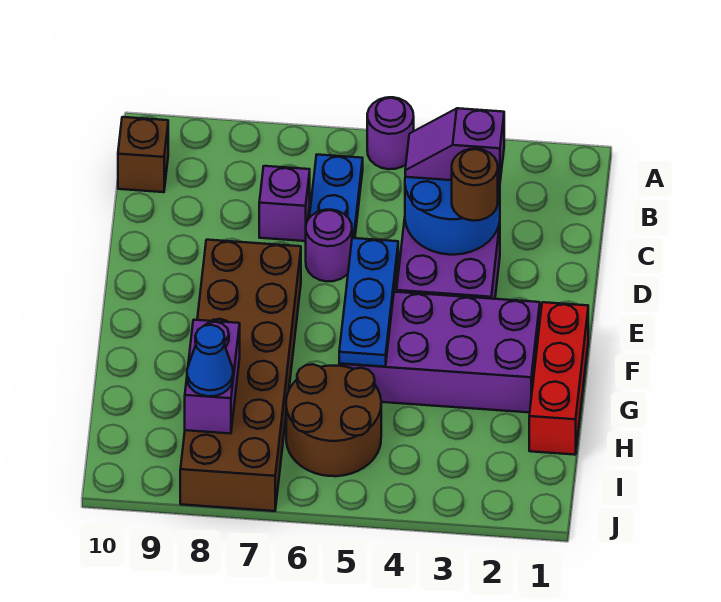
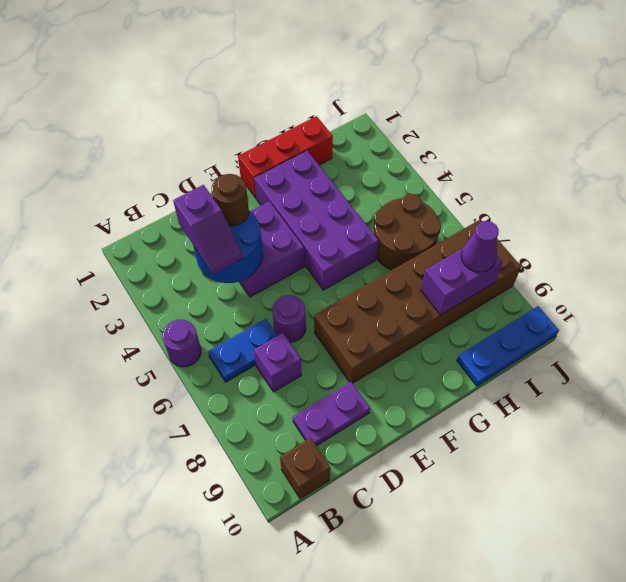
none -> purple 1x2 plate [293,382,370,446]
blue 1x3 plate [339,238,398,367] -> blue 1x3 plate moved to [457,306,559,386]
blue 1x1 cone [187,325,233,396] -> purple 1x1 cone [461,221,499,272]

